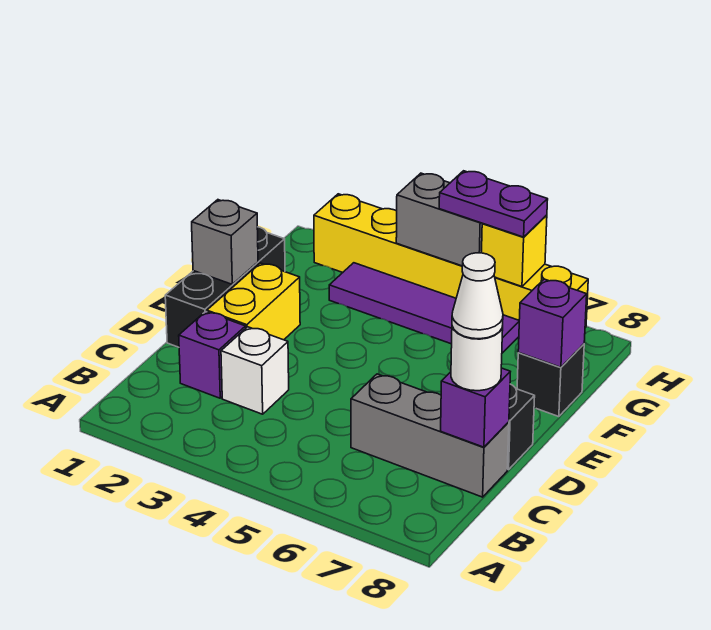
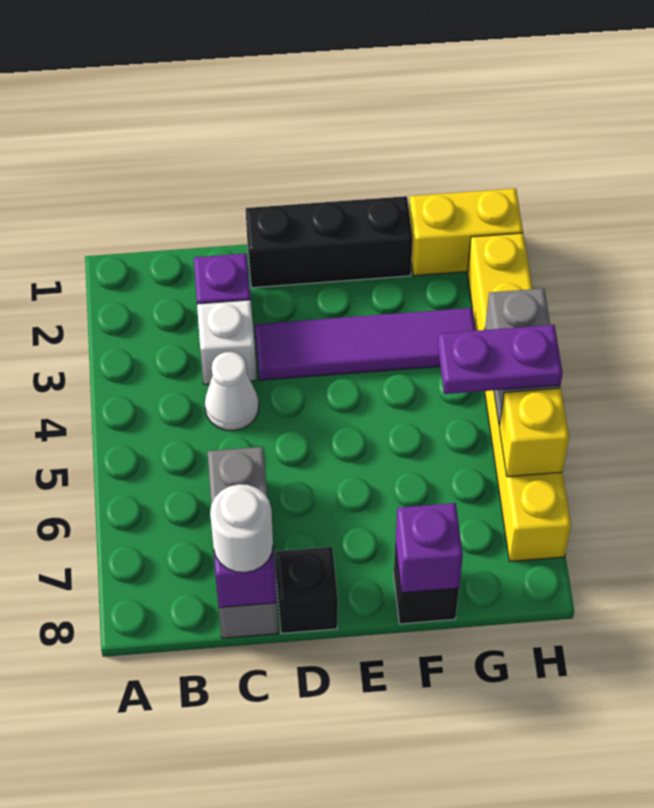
white 1x1 cone [452,253,503,339] -> white 1x1 cone moved to [205,352,259,431]
yellow 1x2 brick [207,263,300,340] -> yellow 1x2 brick moved to [409,188,523,276]
grey 1x1 brick [192,200,258,284] -> none
purple 1x4 tile [329,263,519,353] -> purple 1x4 tile turned to [255,308,476,380]
purple 1x2 plate [439,171,548,237] -> purple 1x2 plate turned to [438,325,563,394]

